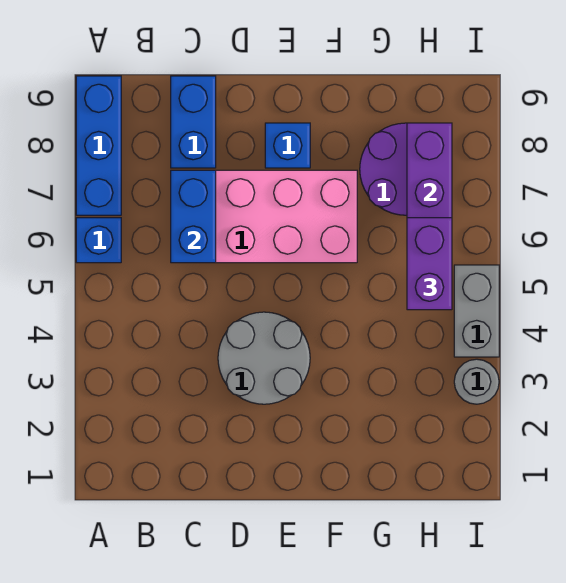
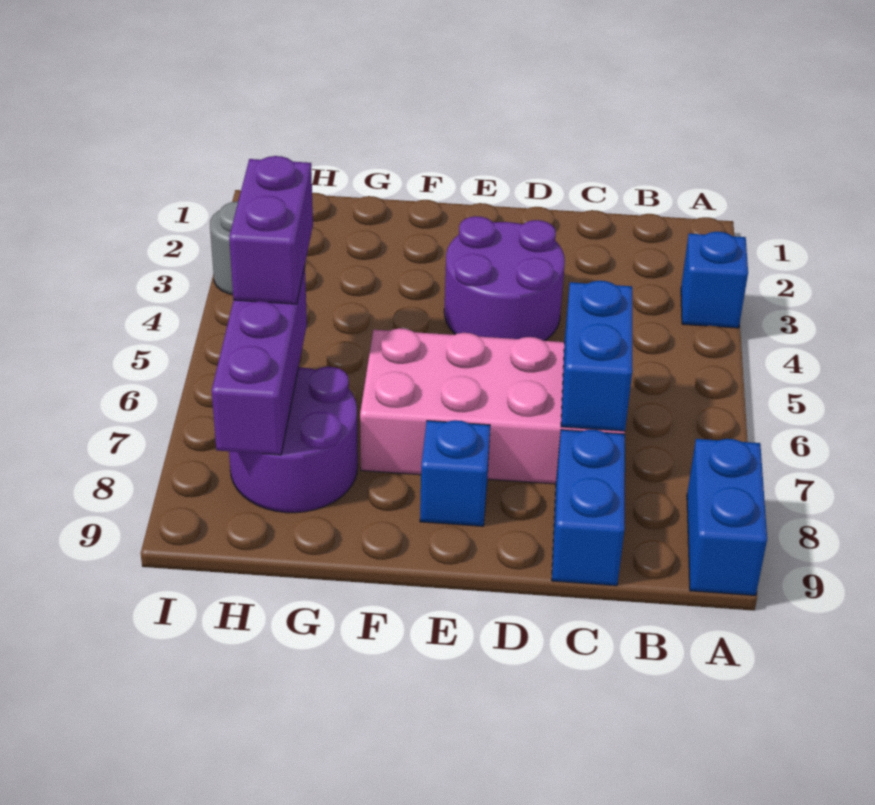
blue 1x1 brick [76,218,121,263] -> blue 1x1 brick moved to [681,232,748,328]
blue 1x3 brick [76,76,121,215] -> blue 1x2 brick [687,439,767,596]
grey 2x2 round brick [218,312,310,404] -> purple 2x2 round brick [444,216,565,341]
grey 1x2 brick [454,265,499,357] -> none

